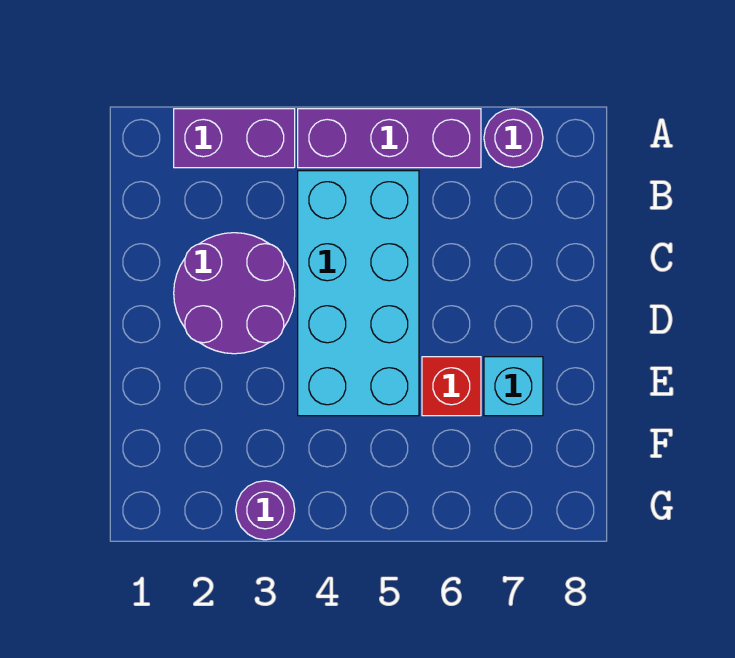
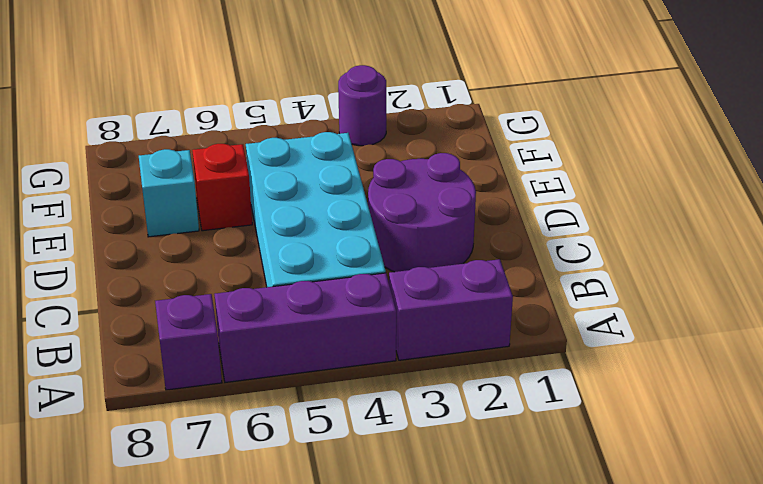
purple 1x1 round brick [484,109,543,168] -> purple 1x1 brick [155,294,222,390]

